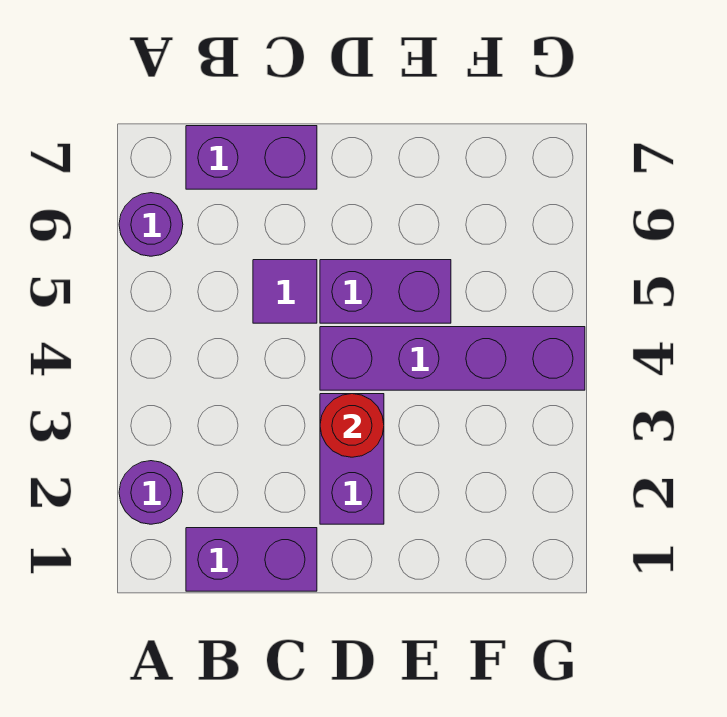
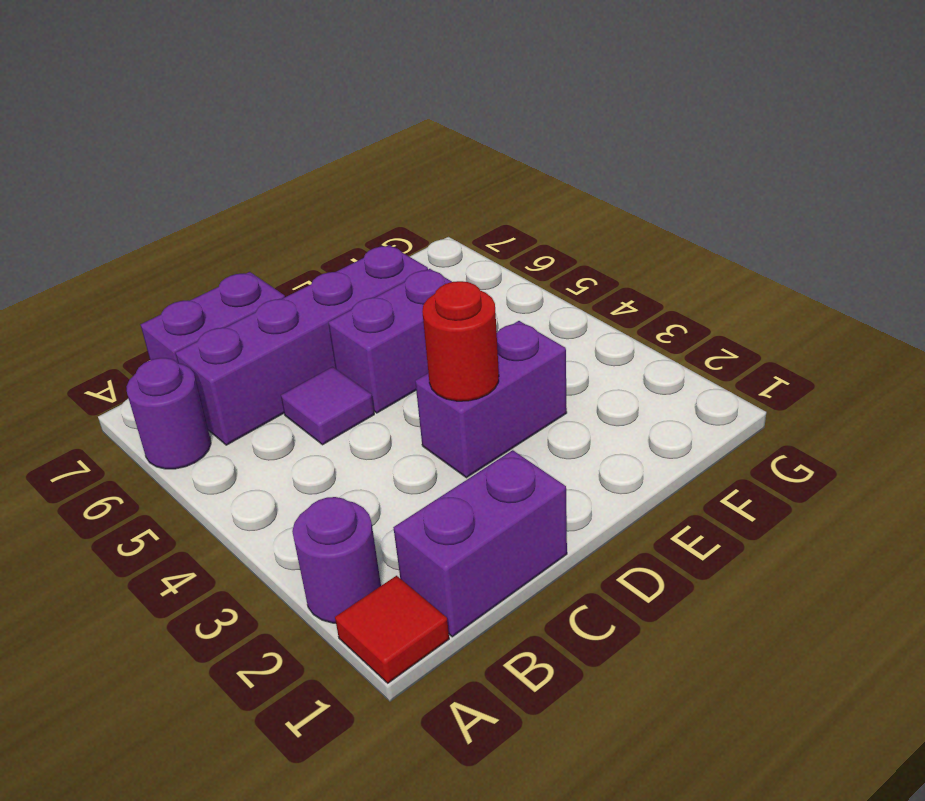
none -> red 1x1 tile [335,576,449,683]
purple 1x2 brick [320,394,384,524] -> purple 1x2 brick turned to [415,321,567,478]
purple 1x4 brick [320,327,585,390] -> purple 1x4 brick moved to [176,245,428,445]

